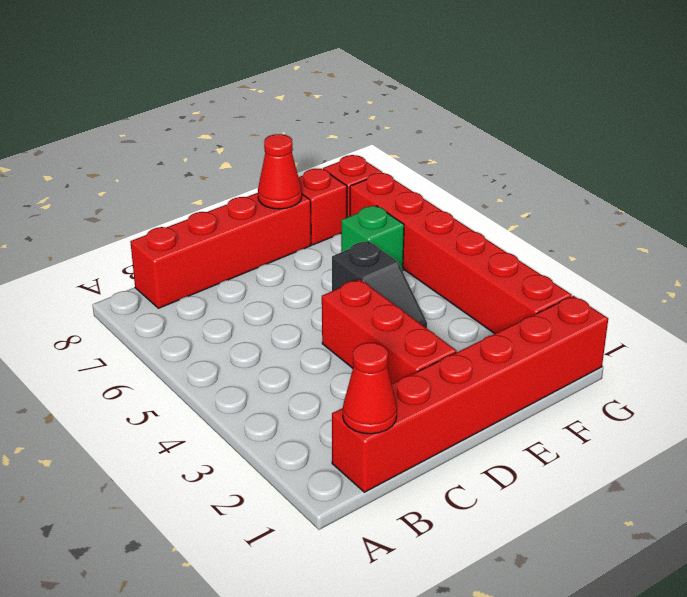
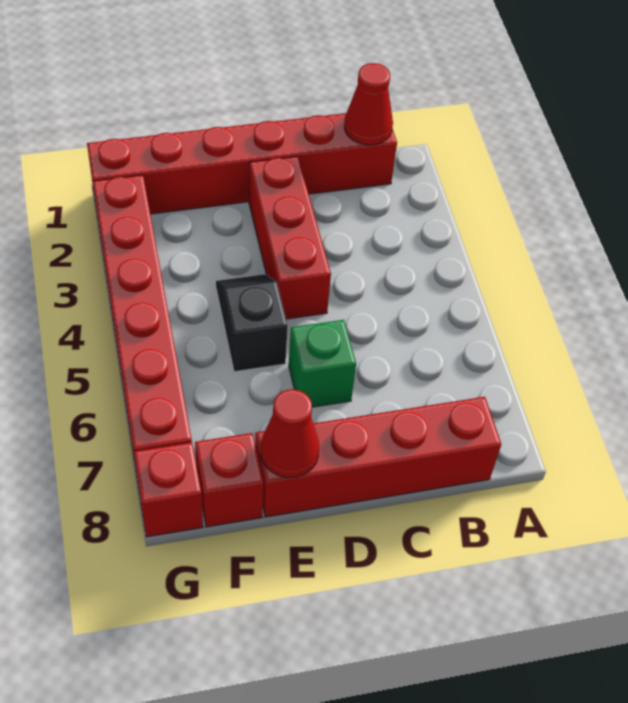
green 1x1 brick [341,206,404,271] -> green 1x1 brick moved to [289,320,356,407]

